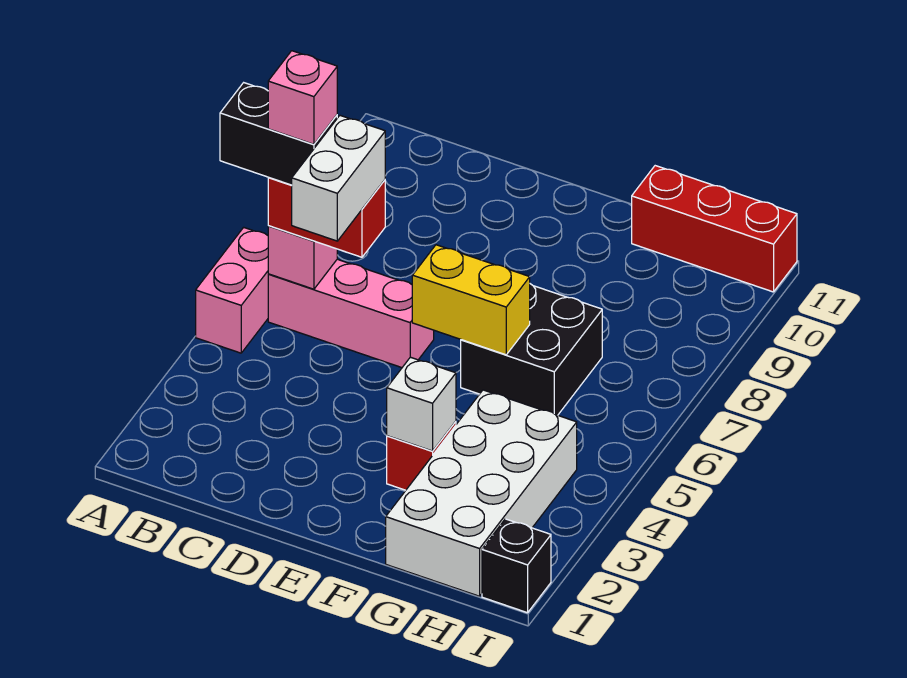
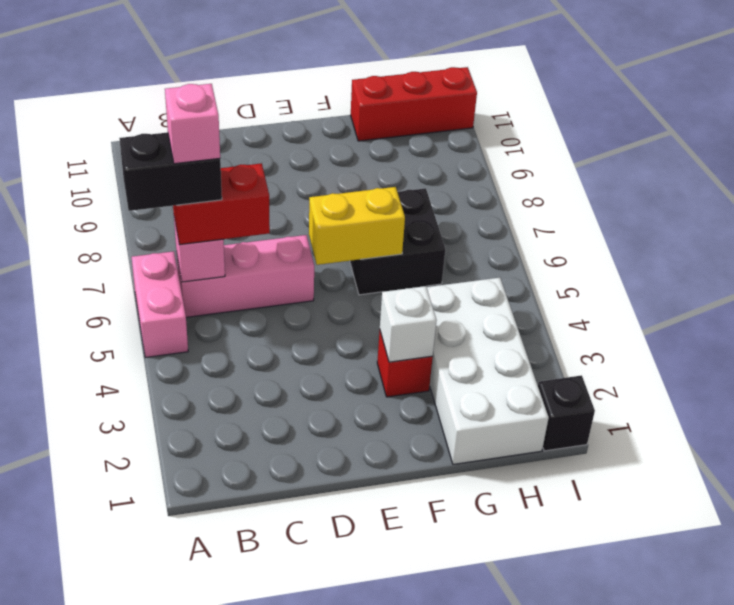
white 1x2 brick [292,116,385,241] -> none

